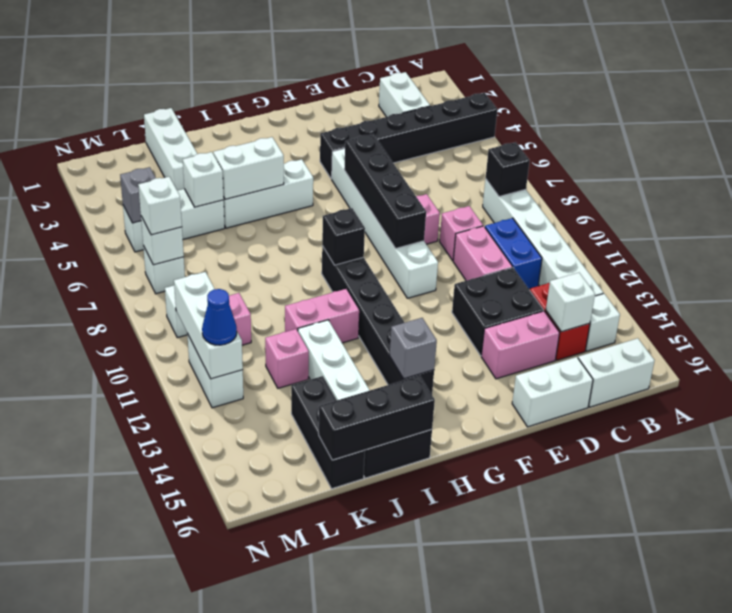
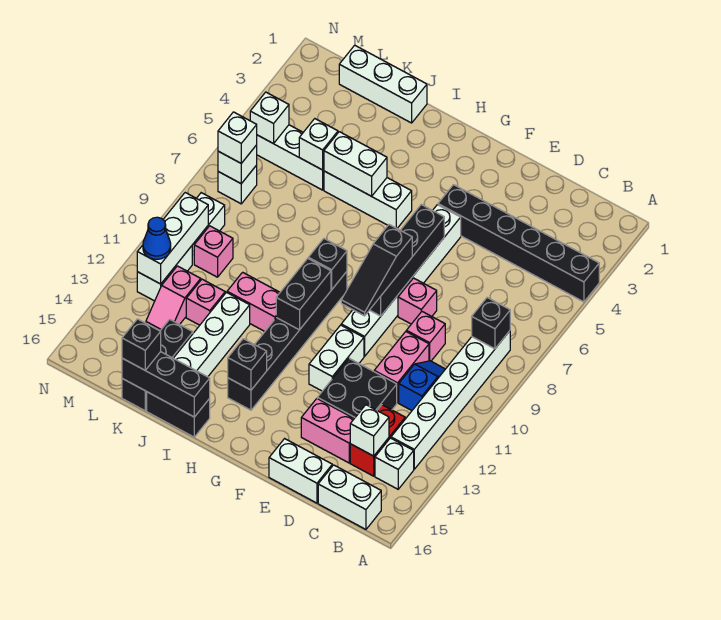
white 1x2 brick [379,72,430,117] -> white 1x2 brick moved to [309,325,364,391]
blue 1x2 brick [485,218,542,289] -> blue 1x2 slope [399,361,445,411]
none -> black 1x3 slope [341,225,412,316]
none -> black 1x2 brick [276,259,331,330]
grey 1x1 brick [390,318,437,379] -> black 1x1 brick [228,339,267,390]
white 1x3 brick [144,108,197,191] -> white 1x3 brick turned to [339,45,427,123]
none -> black 1x1 brick [122,319,161,370]
none -> pink 1x2 slope [146,266,201,331]
grey 1x1 brick [120,167,156,223] -> white 1x1 brick [250,92,289,144]

